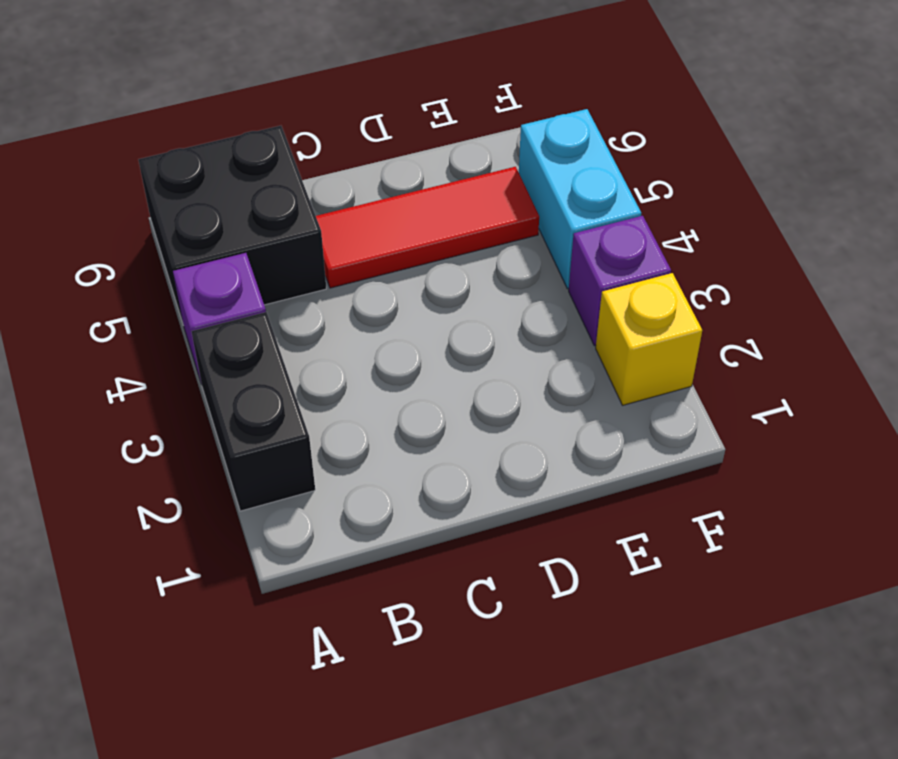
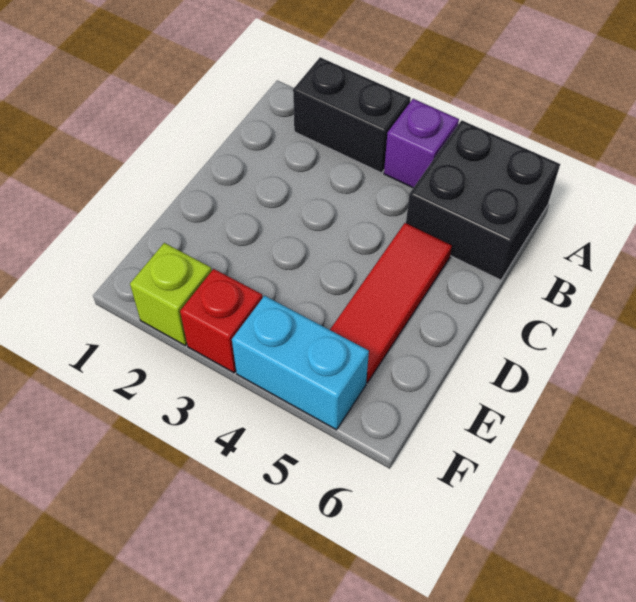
yellow 1x1 brick [596,273,702,405] -> lime 1x1 brick [130,243,212,345]
purple 1x1 brick [569,216,671,346] -> red 1x1 brick [180,269,262,373]

